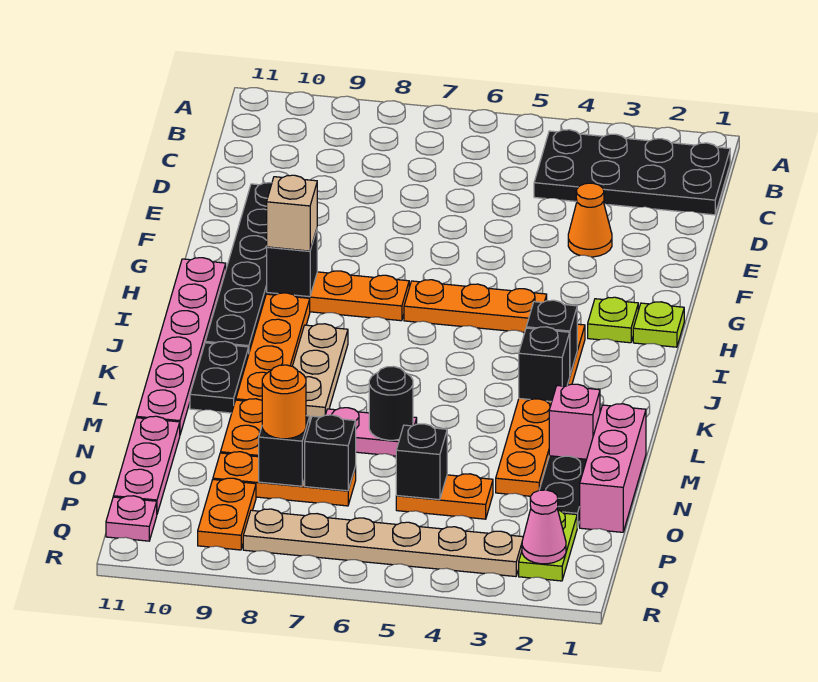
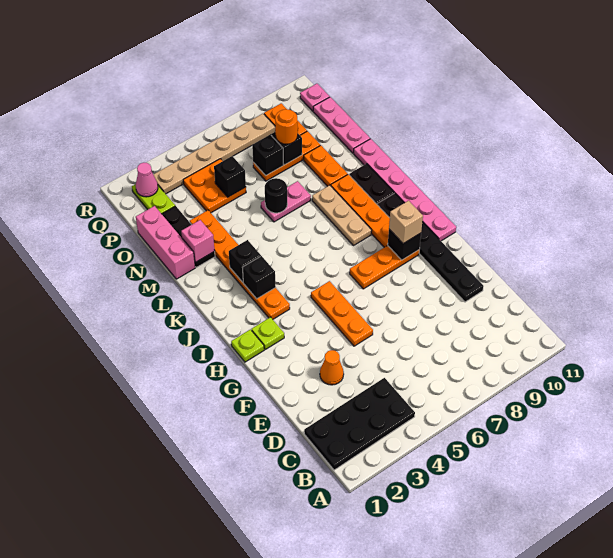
orange 1x3 plate [404,280,547,333] -> orange 1x3 plate turned to [311,281,373,346]
orange 1x2 plate [396,474,493,519] -> orange 2x2 plate [183,159,246,213]

